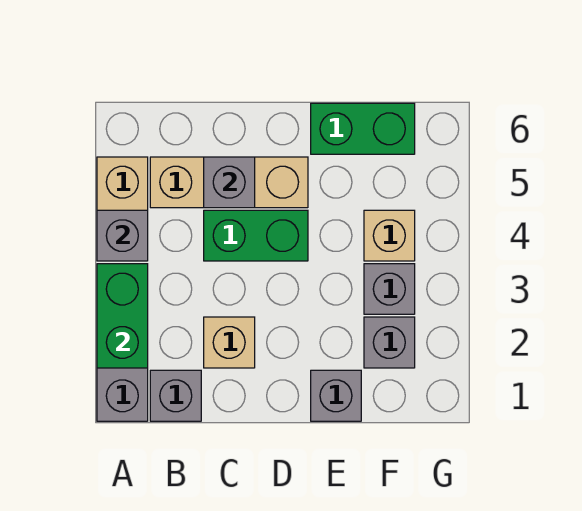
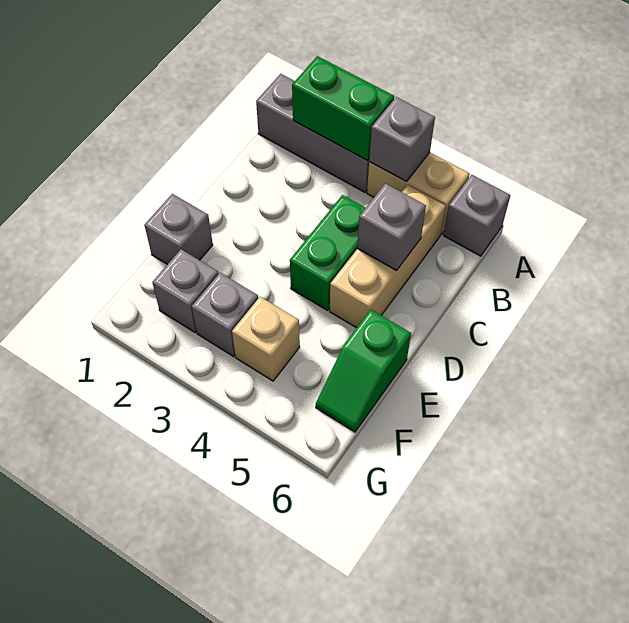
grey 1x1 brick [150,370,201,421] -> grey 1x1 brick moved to [443,175,510,256]
tan 1x1 brick [204,317,255,368] -> none
green 1x2 brick [311,103,415,154] -> green 1x2 slope [316,310,411,432]

